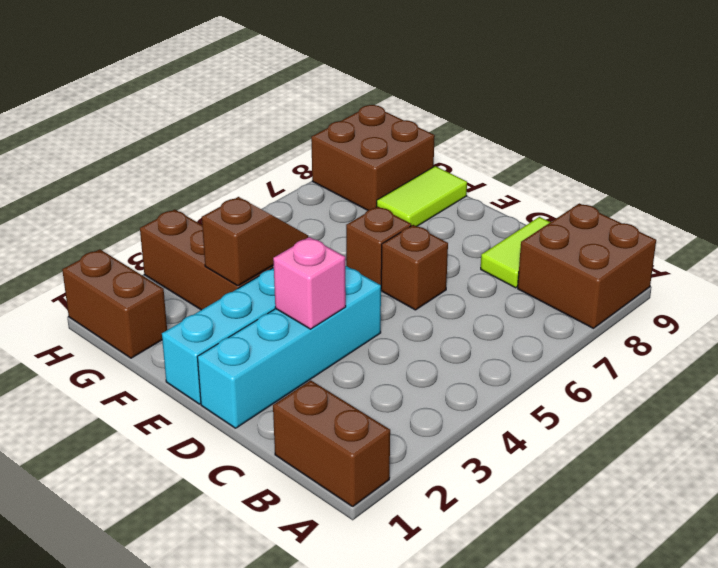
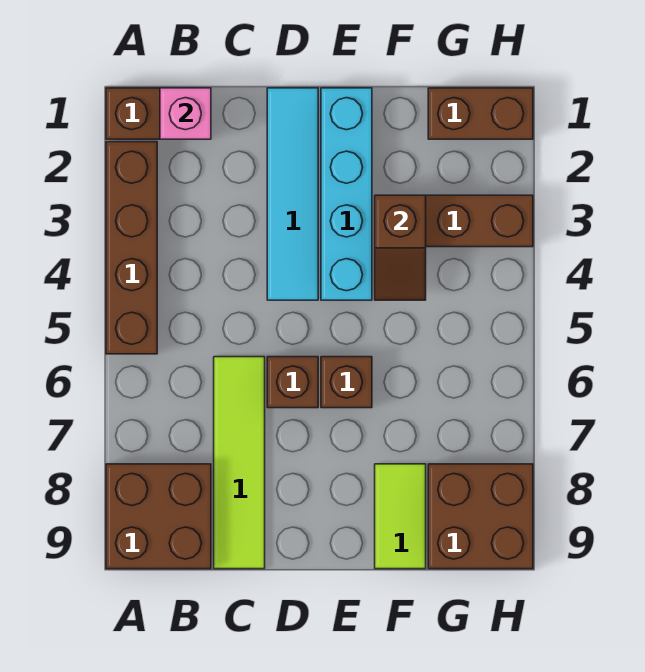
none -> brown 1x4 brick [106,142,157,354]
lime 1x2 tile [481,217,550,288] -> lime 1x4 tile [214,357,265,569]
cyan 1x4 brick [197,266,381,428] -> cyan 1x4 tile [267,88,318,300]
pink 1x1 brick [273,237,346,329] -> pink 1x1 brick moved to [160,88,211,139]

